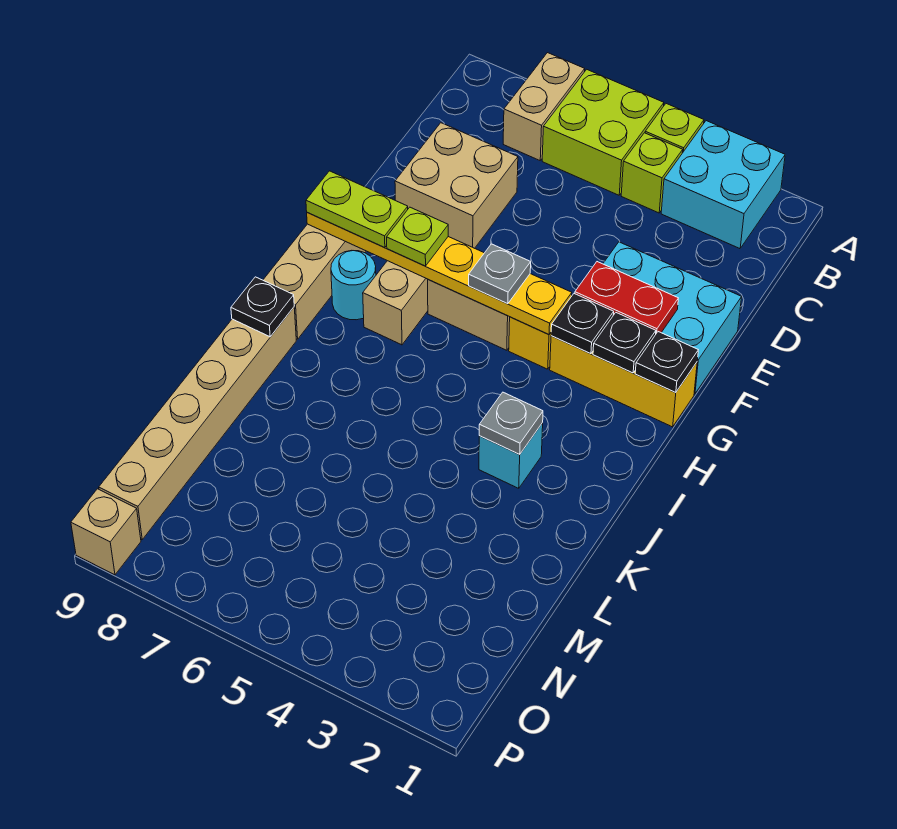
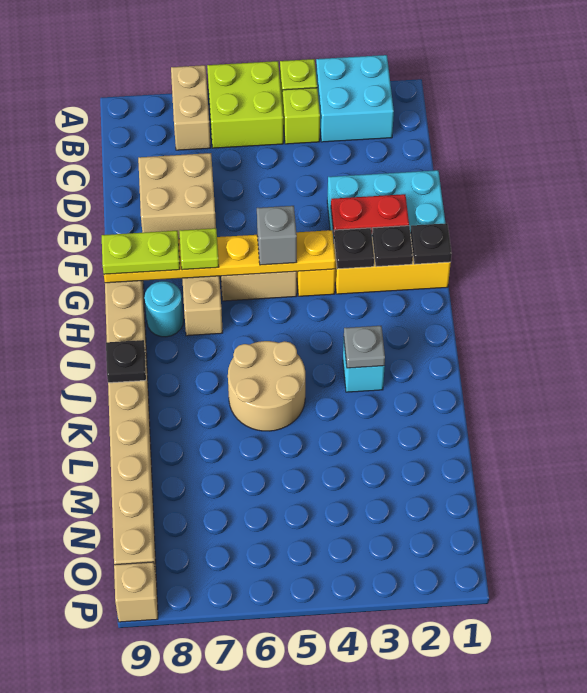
grey 1x1 plate [469,244,531,304] -> grey 1x1 brick [257,206,297,265]
none -> tan 2x2 round brick [228,341,305,431]

